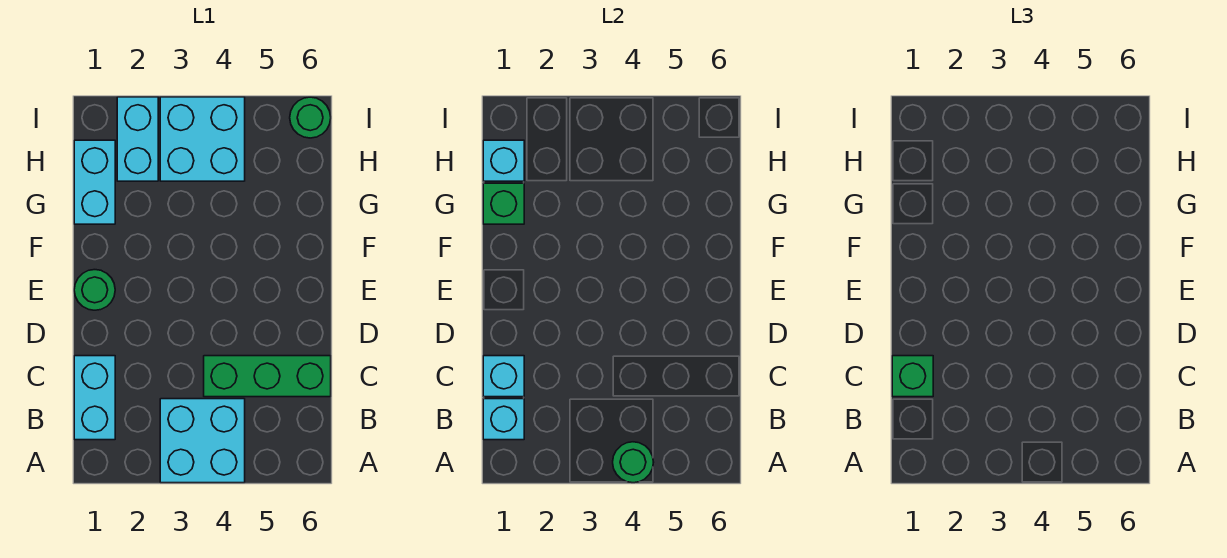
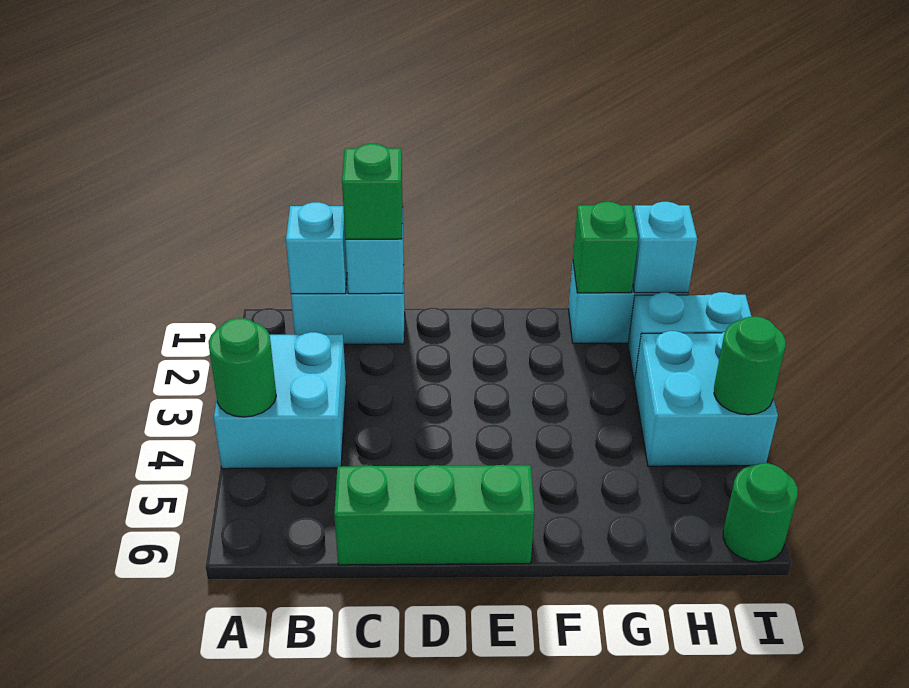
green 1x3 brick [204,356,331,397] -> green 1x3 brick turned to [334,465,534,565]
green 1x1 round brick [74,270,115,310] -> green 1x1 round brick moved to [714,317,786,415]

